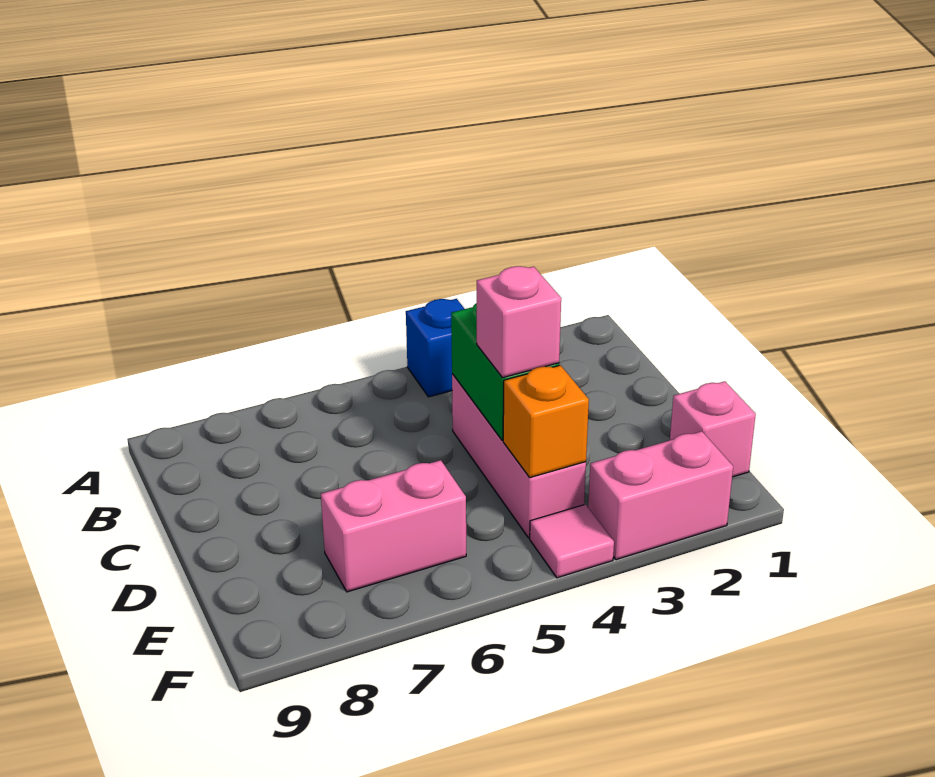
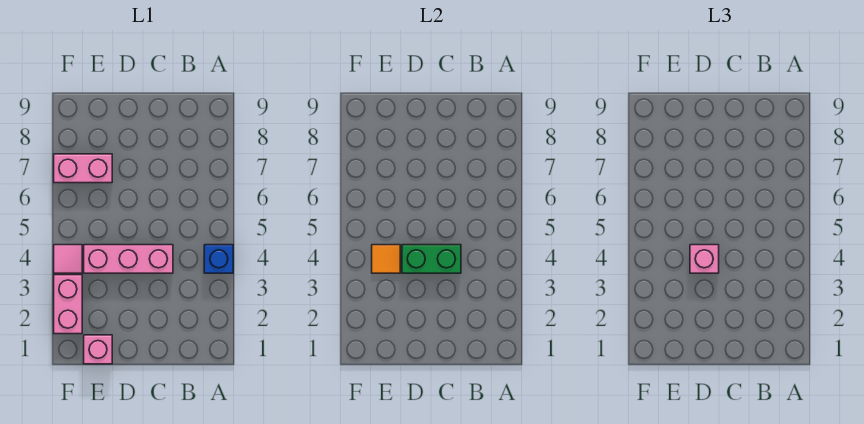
orange 1x1 brick [503,365,589,478] -> orange 1x1 tile [372,245,400,273]
pink 1x2 brick [321,460,466,592] -> pink 1x2 brick turned to [54,154,112,183]

